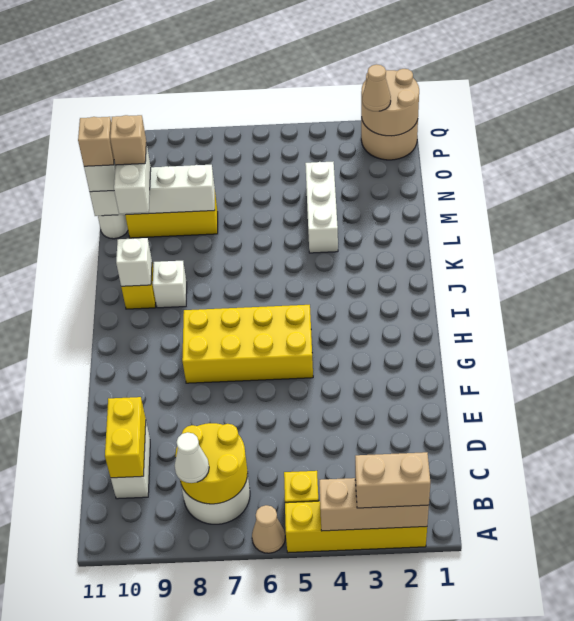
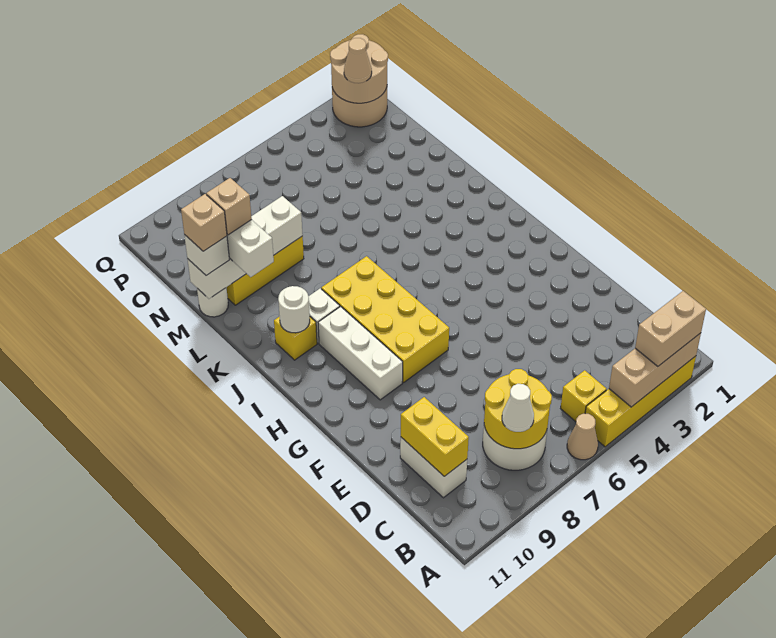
yellow 2x4 brick [182,305,313,383] -> yellow 2x4 brick turned to [321,256,449,382]
white 1x1 brick [116,238,152,287] -> white 1x1 round brick [278,286,310,333]
white 1x3 brick [305,162,338,253] -> white 1x3 brick moved to [318,307,403,400]

